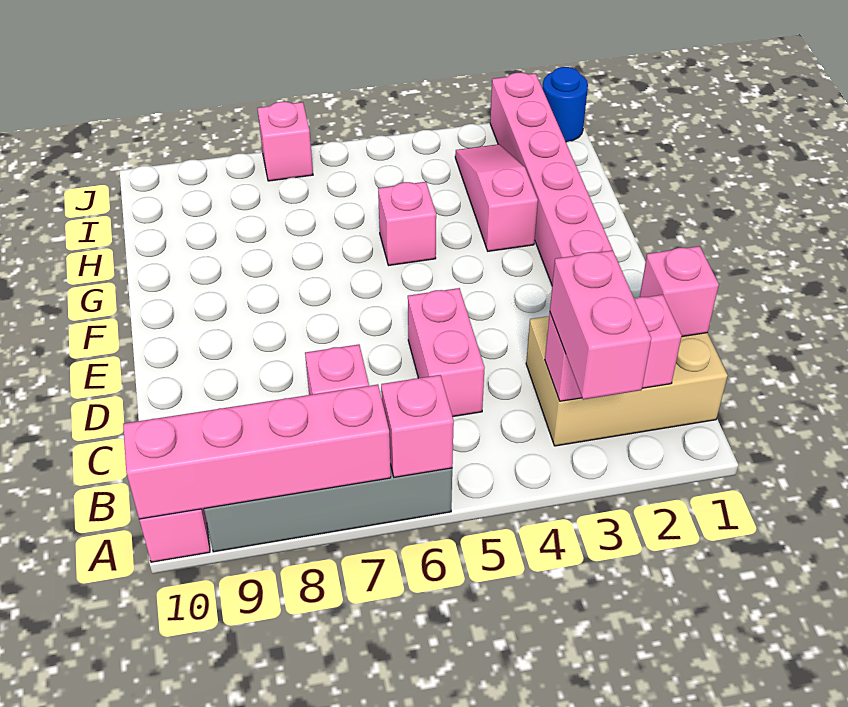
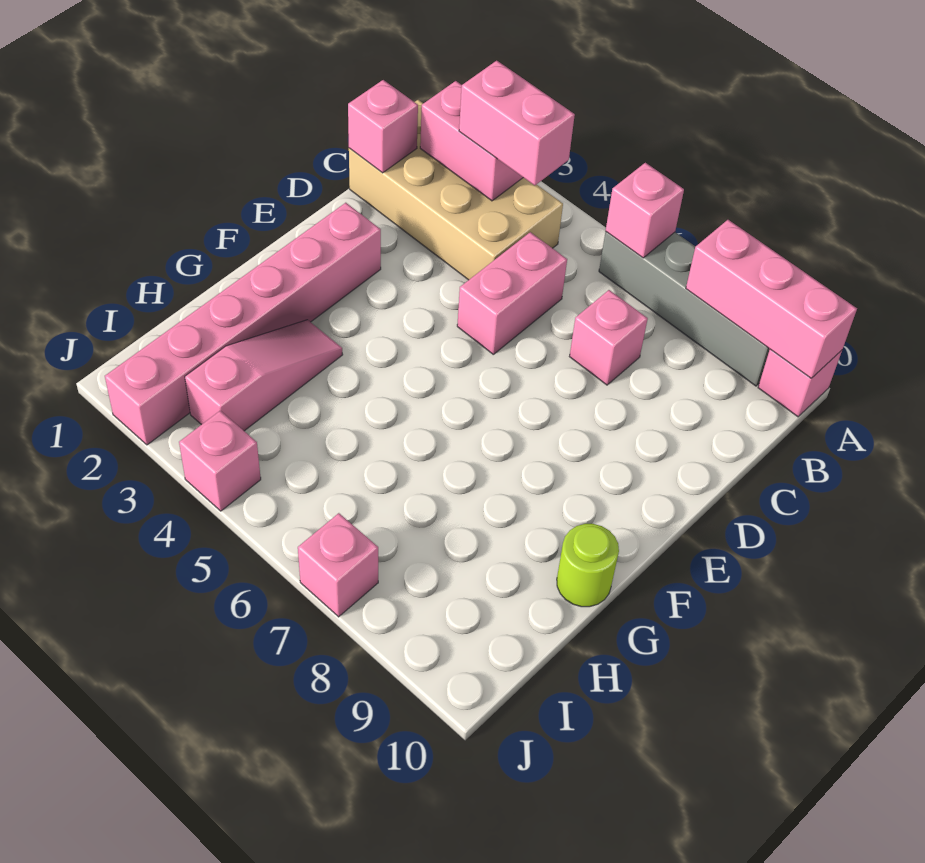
pink 1x2 brick [550,250,651,400] -> pink 1x2 brick turned to [459,61,575,185]
pink 1x4 brick [123,385,391,519] -> pink 1x3 brick [686,220,857,378]
tan 2x3 brick [526,316,728,446] -> tan 2x4 brick [349,100,563,280]
pink 1x3 slope [455,144,538,251] -> pink 1x3 slope turned to [185,320,343,431]
pink 1x1 brick [378,182,436,265] -> pink 1x1 brick moved to [179,411,261,511]
none -> lime 1x1 round brick [557,524,619,607]
blue 1x1 round brick [542,67,588,142] -> none

